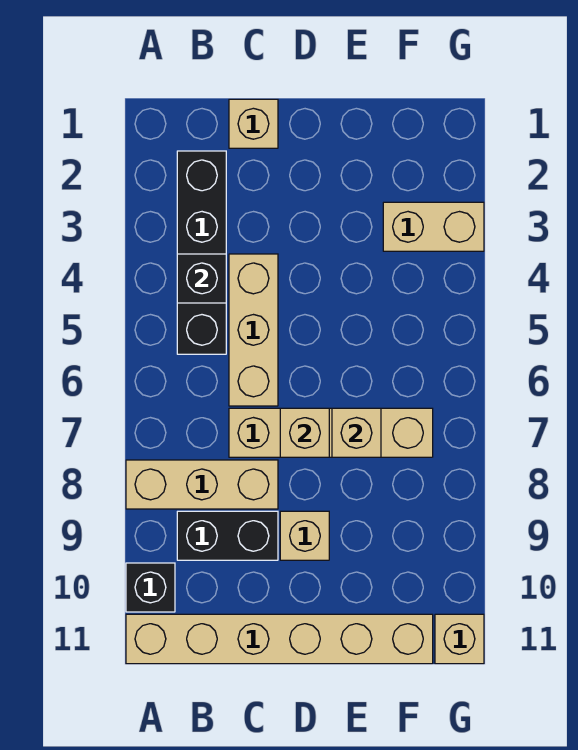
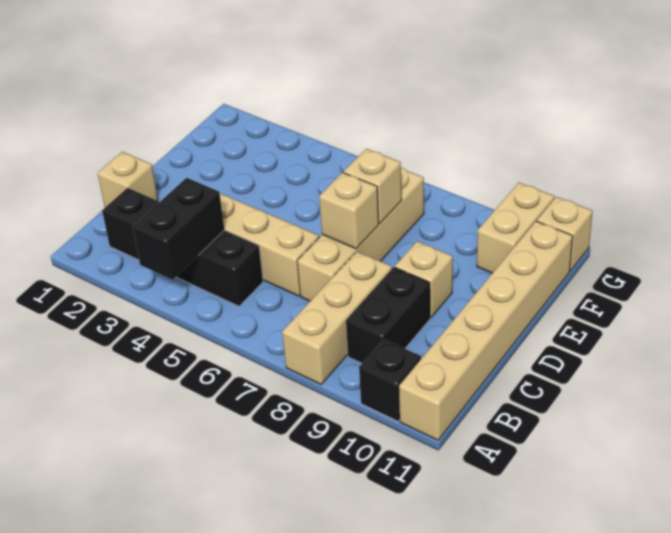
black 1x1 brick [177,254,226,303] -> black 1x2 brick [133,178,224,280]
tan 1x2 brick [383,202,484,251] -> tan 1x2 brick moved to [477,183,554,273]

